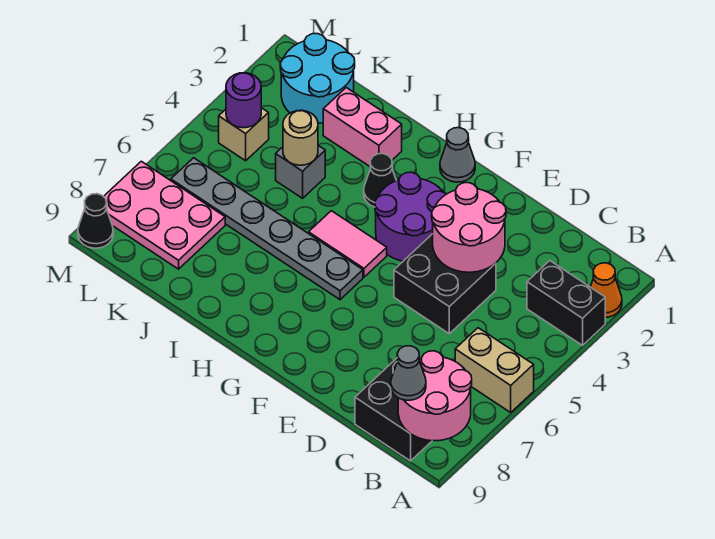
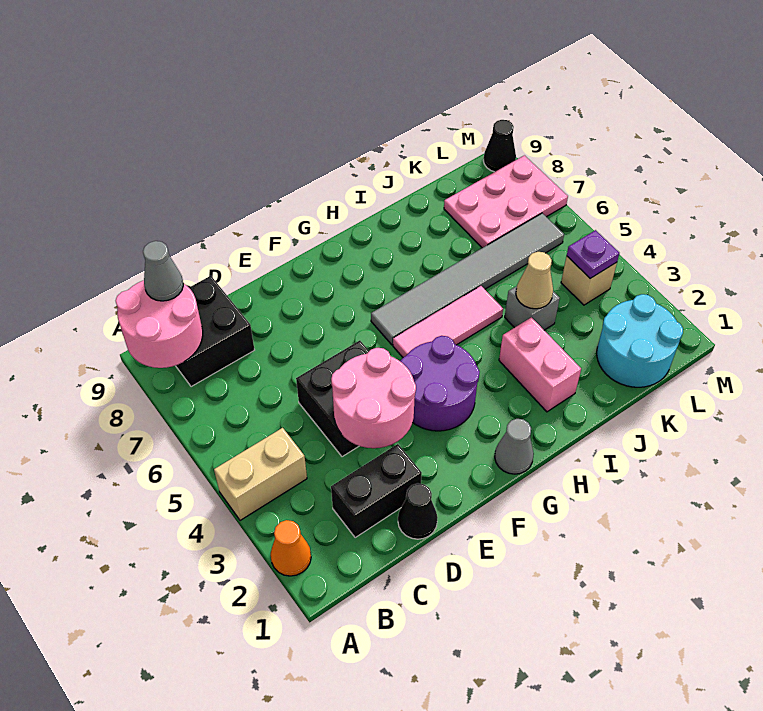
black 1x2 brick [527,261,605,345] -> black 1x2 brick moved to [331,444,422,537]
tan 1x2 brick [455,328,534,412] -> tan 1x2 brick moved to [214,428,307,521]
pink 1x2 tile [309,211,387,277] -> pink 1x3 tile [393,286,503,357]
grey 1x6 plate [171,158,363,300] -> grey 1x6 tile [371,213,564,345]
black 1x1 cone [364,154,396,207] -> black 1x1 cone moved to [398,483,438,539]
pink 1x2 brick [323,88,402,166] -> pink 1x2 brick turned to [499,317,581,412]
tan 1x1 round brick [283,110,318,165] -> tan 1x1 cone [516,252,553,309]
purple 1x1 round brick [226,73,261,128] -> purple 1x1 plate [567,230,619,278]

